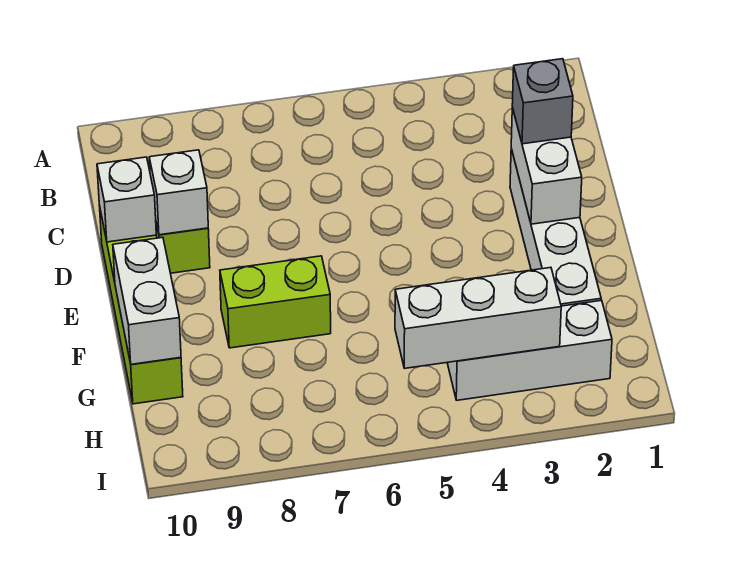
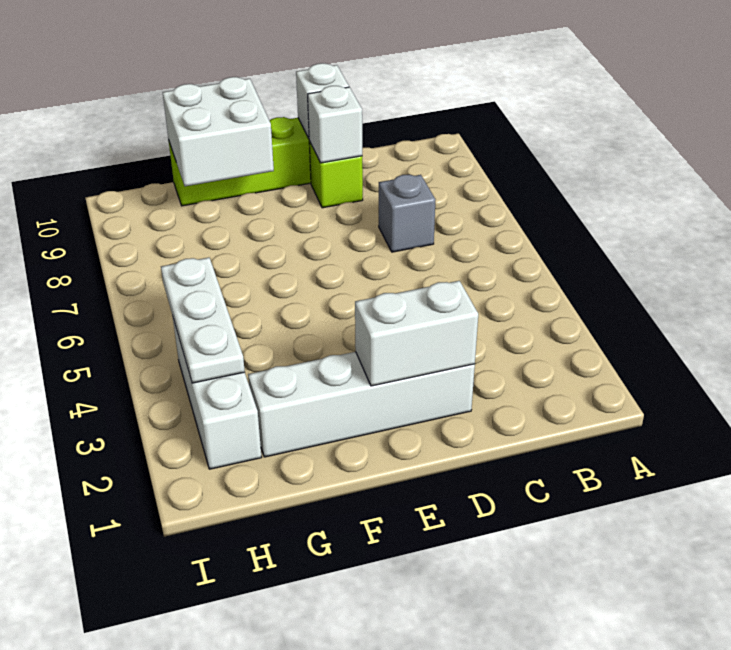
grey 1x1 brick [512,59,573,144] -> grey 1x1 brick moved to [379,175,436,252]
lime 1x2 brick [220,256,331,348] -> none
white 1x2 brick [113,237,181,364] -> white 2x2 brick [162,77,274,186]
white 1x3 brick [395,268,561,368] -> white 1x3 plate [161,258,245,383]

